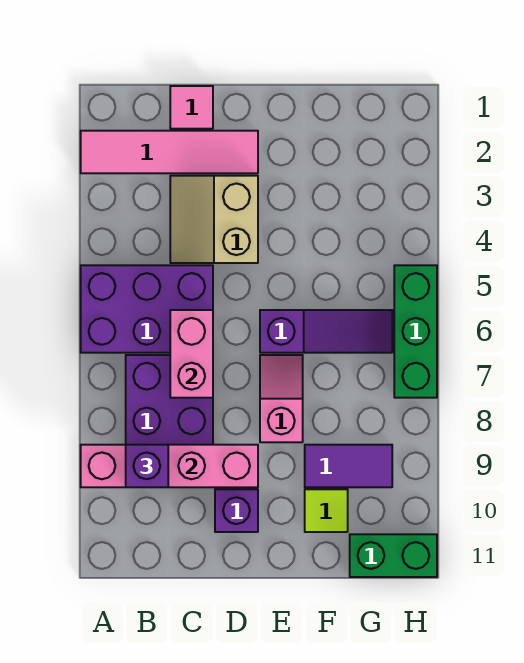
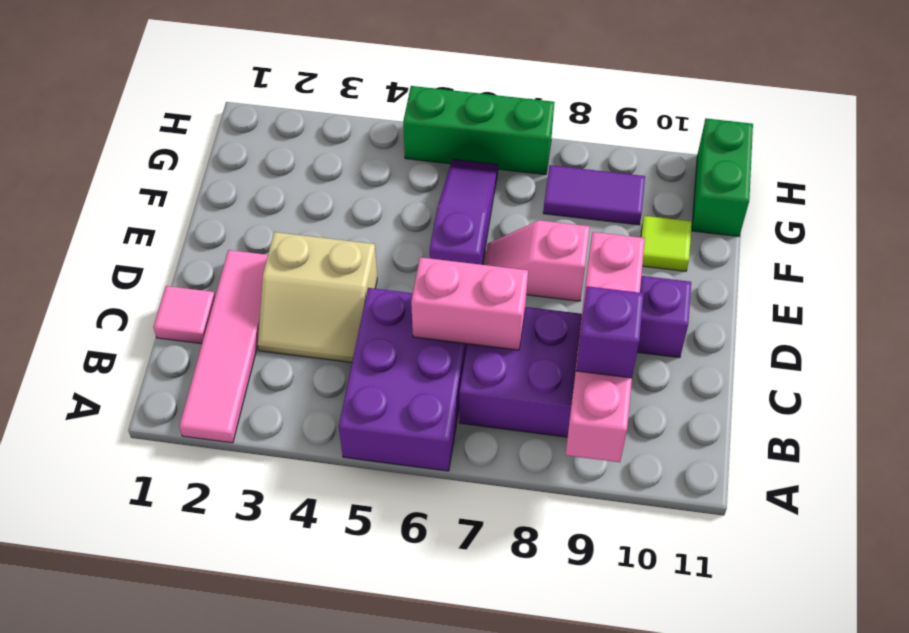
purple 1x2 tile [305,445,392,487] -> purple 1x2 tile turned to [543,165,645,225]

